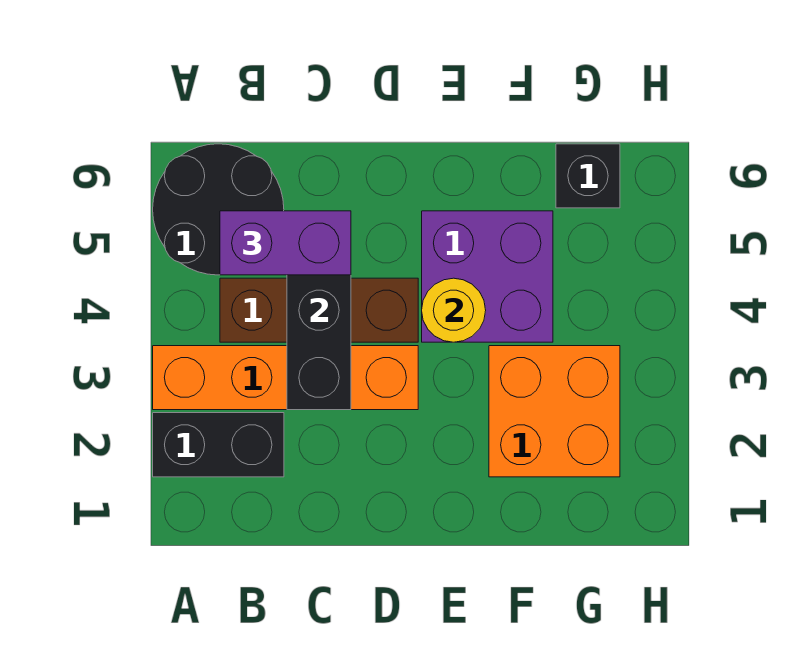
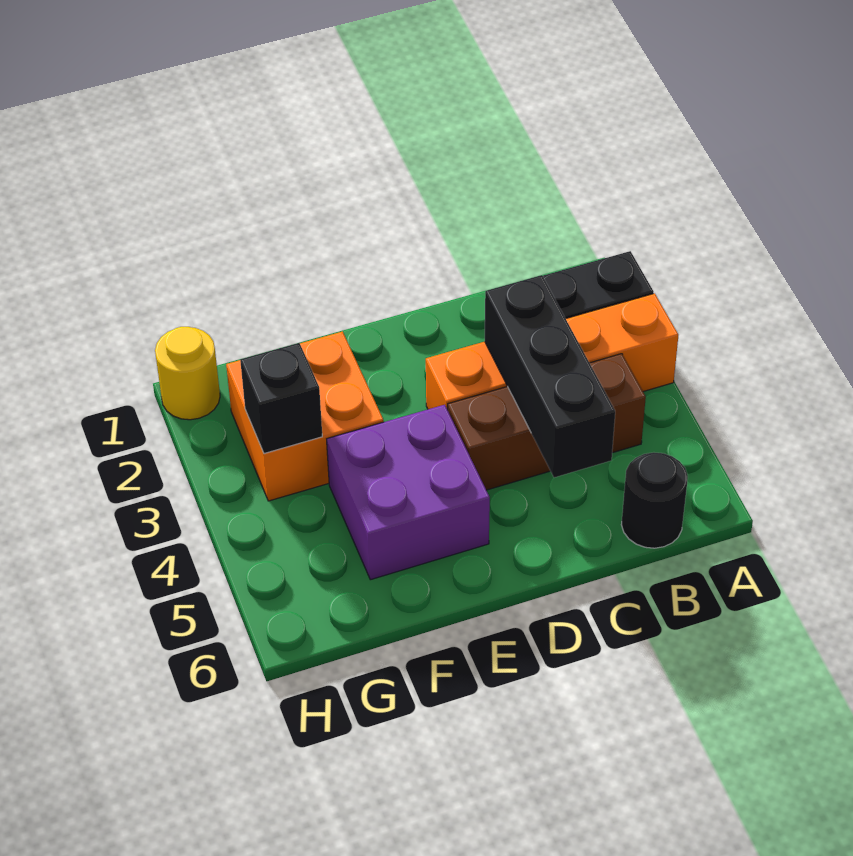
black 2x2 round brick [153,144,284,275] -> black 1x1 round brick [621,452,688,548]
purple 1x2 brick [220,211,351,275] -> none
yellow 1x1 round brick [422,278,486,342] -> yellow 1x1 round brick moved to [155,327,220,420]
black 1x1 brick [556,144,620,208] -> black 1x1 brick moved to [240,343,322,453]

